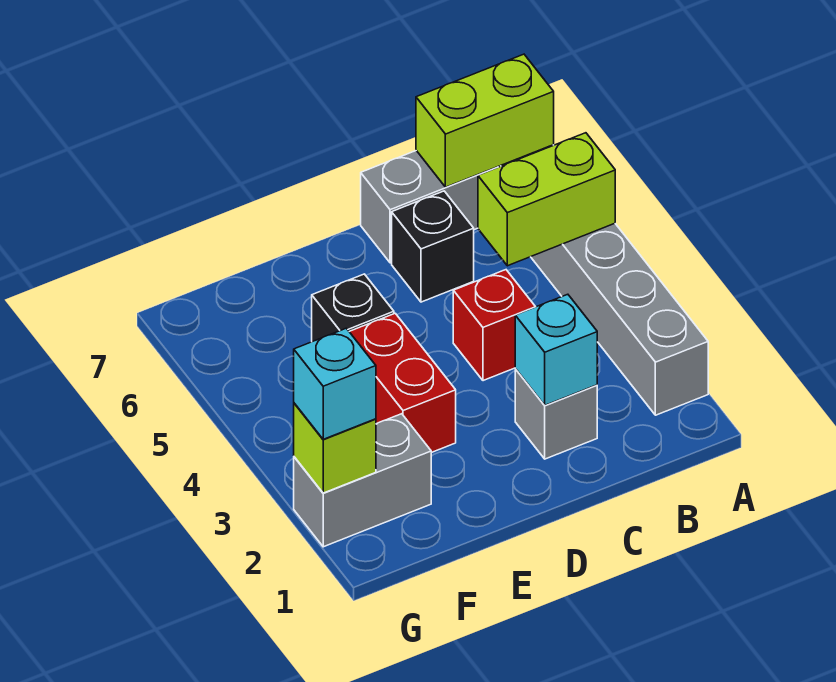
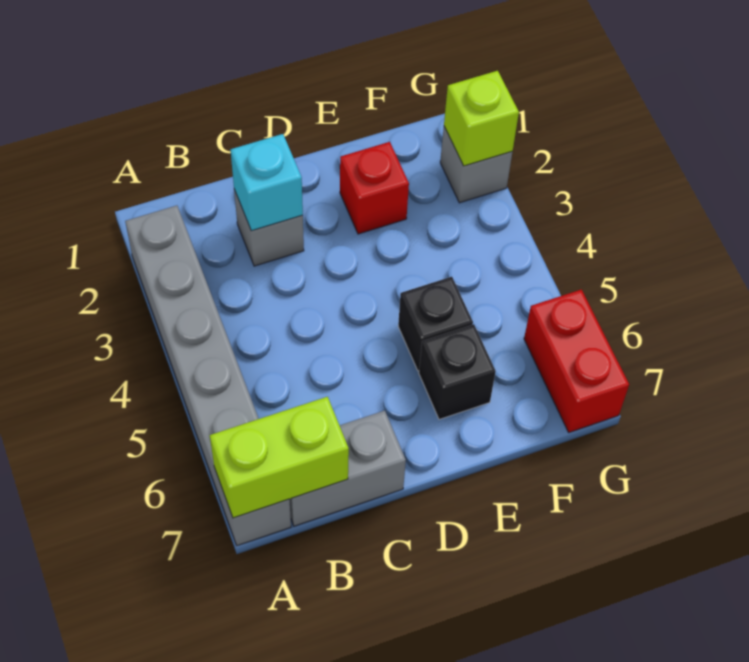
lime 1x2 brick [478,133,615,266] -> none
red 1x1 brick [453,270,535,381] -> red 1x1 brick moved to [340,142,409,234]
black 1x1 brick [392,191,474,302] -> black 1x1 brick moved to [419,324,496,419]
red 1x2 brick [349,313,456,453] -> red 1x2 brick moved to [524,290,629,432]
grey 1x2 brick [294,414,431,547] -> grey 1x1 brick [440,127,512,203]
cyan 1x1 brick [294,328,376,439] -> none

